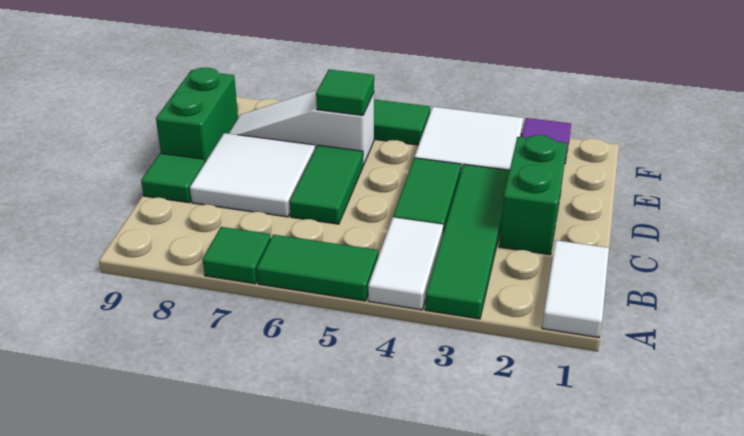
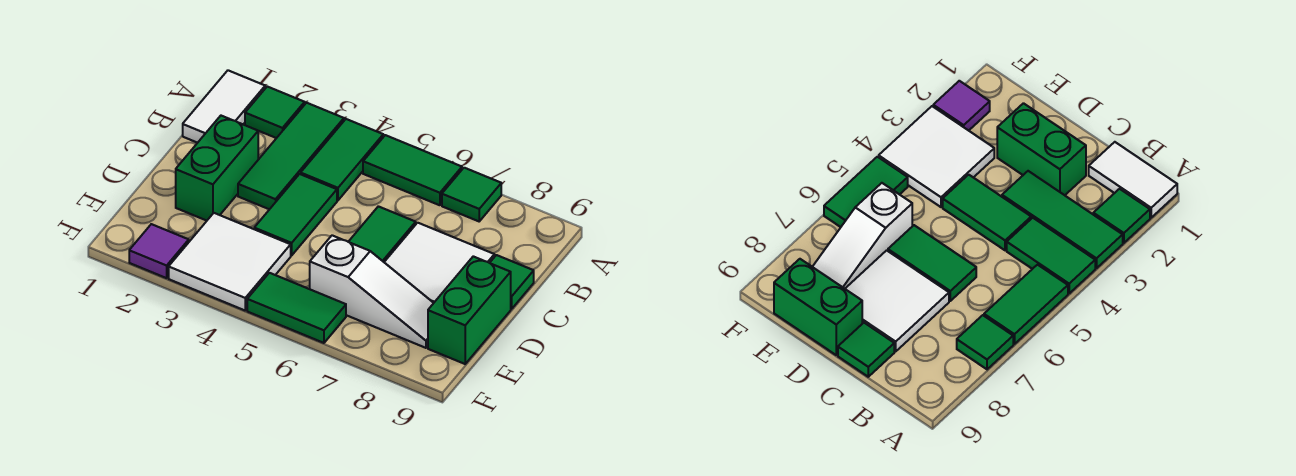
green 1x4 tile [425,164,509,319] -> green 1x3 tile [238,103,344,209]
white 1x2 tile [368,217,443,310] -> green 1x2 tile [301,119,383,200]
green 1x1 tile [316,69,374,115] -> green 1x1 tile moved to [245,87,305,138]

